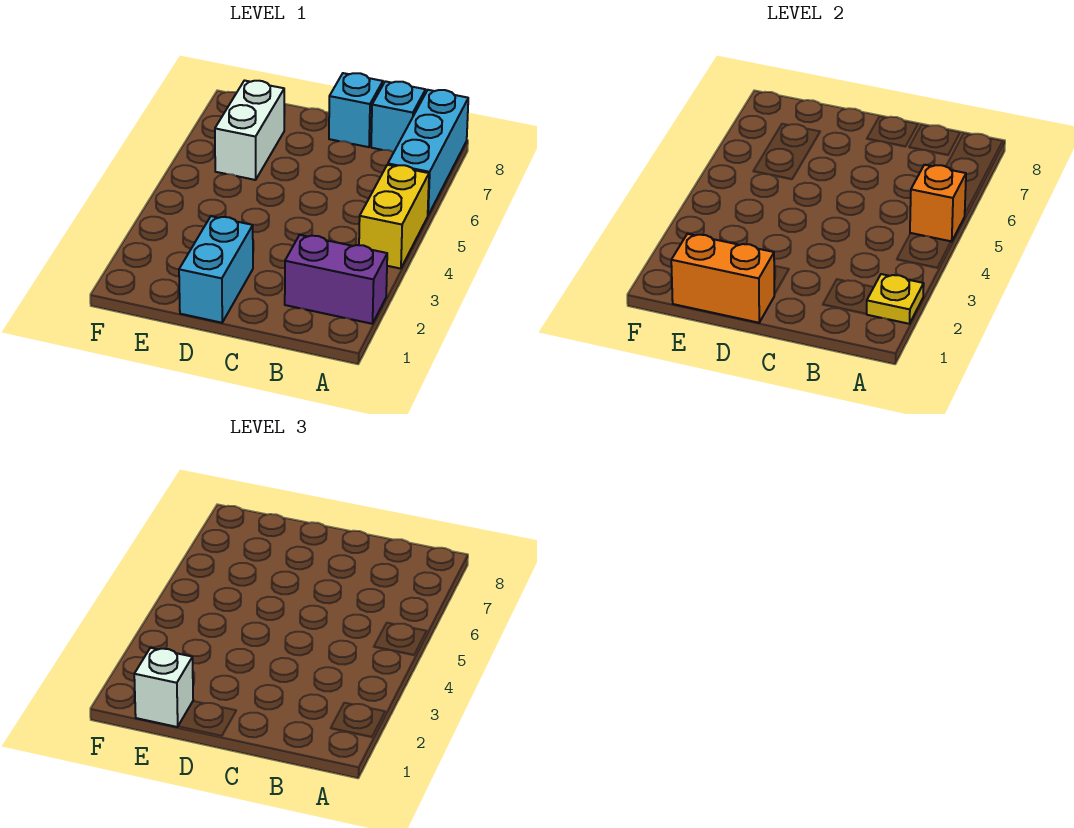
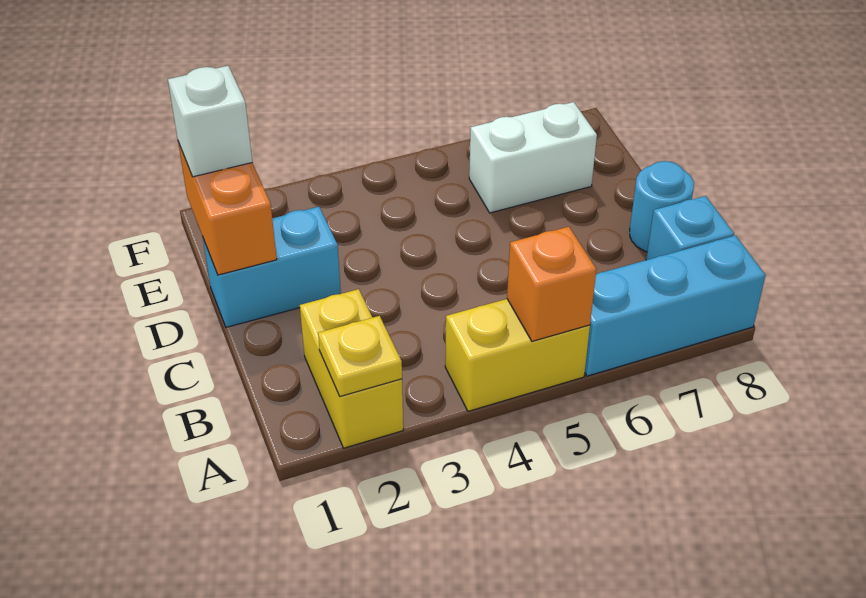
purple 1x2 brick [285,235,387,324] -> yellow 1x2 brick [300,289,403,448]
cyan 1x1 brick [329,73,383,147] -> cyan 1x1 round brick [630,161,694,252]

